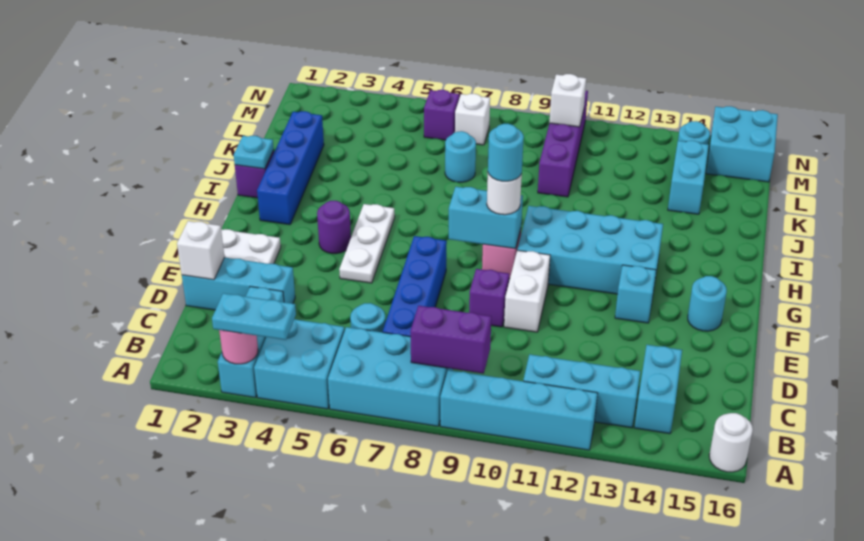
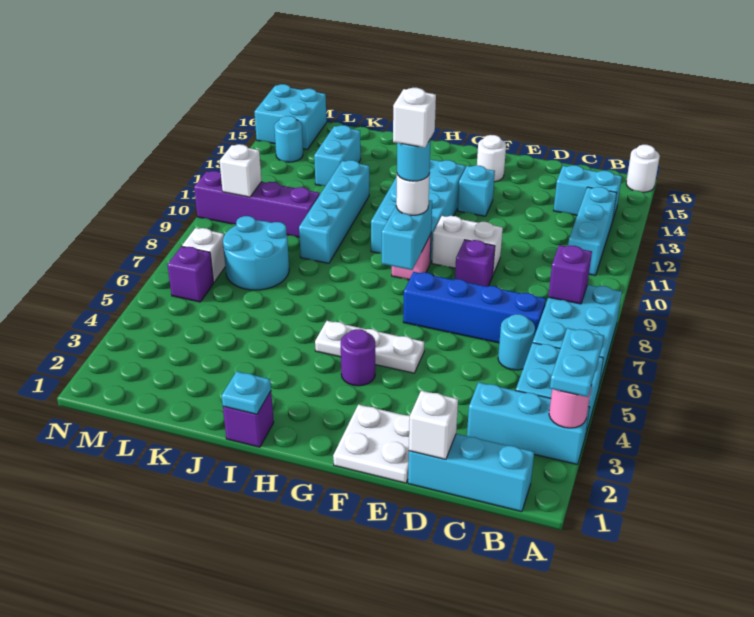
cyan 1x4 brick [440,370,598,450] -> cyan 1x4 brick moved to [299,160,369,263]
purple 1x2 brick [411,306,491,374] -> purple 1x1 brick [548,245,592,304]
cyan 1x3 brick [182,258,295,310] -> cyan 1x3 brick turned to [408,434,534,512]
cyan 1x1 round brick [688,276,727,331] -> white 1x1 round brick [477,135,506,182]
none -> white 1x1 brick [393,88,436,148]
blue 1x4 brick [257,111,324,225] -> none
cyan 1x1 round brick [445,131,476,182] -> cyan 2x2 round brick [223,216,289,290]
cyan 1x2 brick [668,141,709,214] -> cyan 1x2 brick turned to [314,125,361,186]

